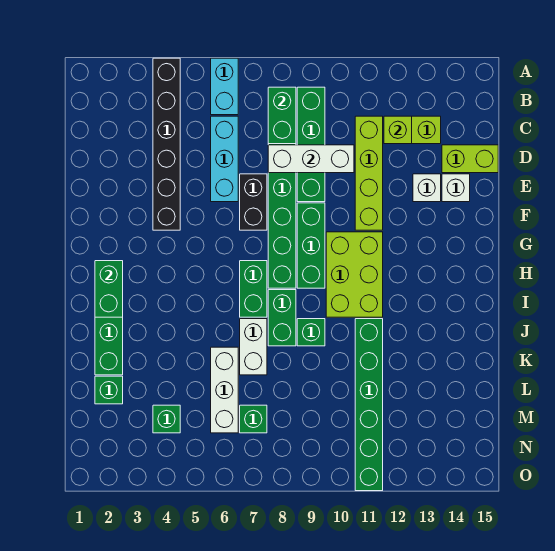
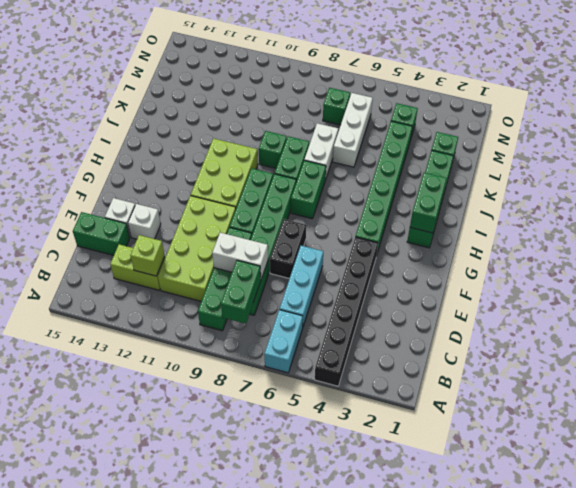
lime 1x4 brick [355,116,383,230] -> lime 2x4 brick [158,196,236,301]
white 1x3 brick [268,145,354,173] -> white 1x2 brick [212,233,268,279]
lime 1x2 brick [442,145,498,173] -> green 1x2 brick [73,212,130,255]
green 1x6 brick [355,319,383,491] -> green 1x6 brick moved to [356,121,412,253]

